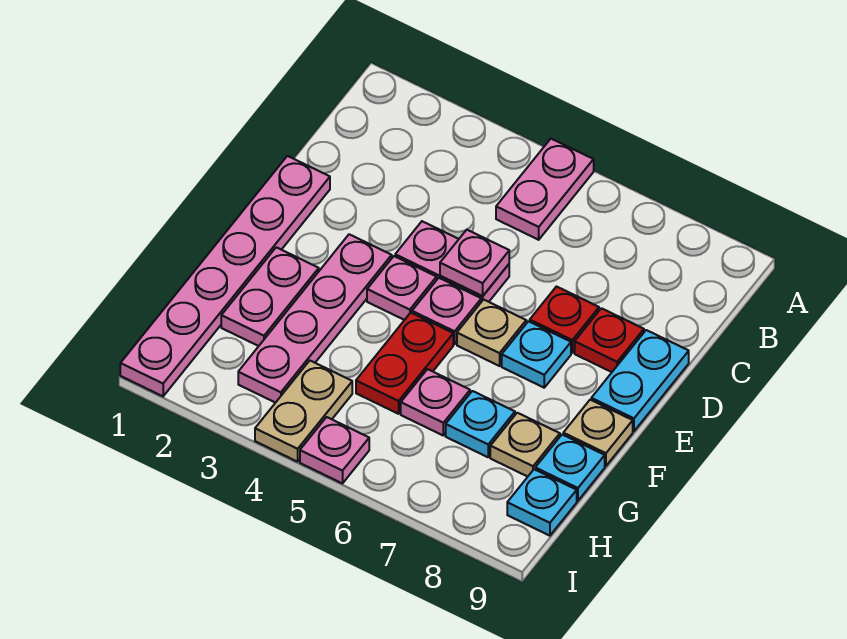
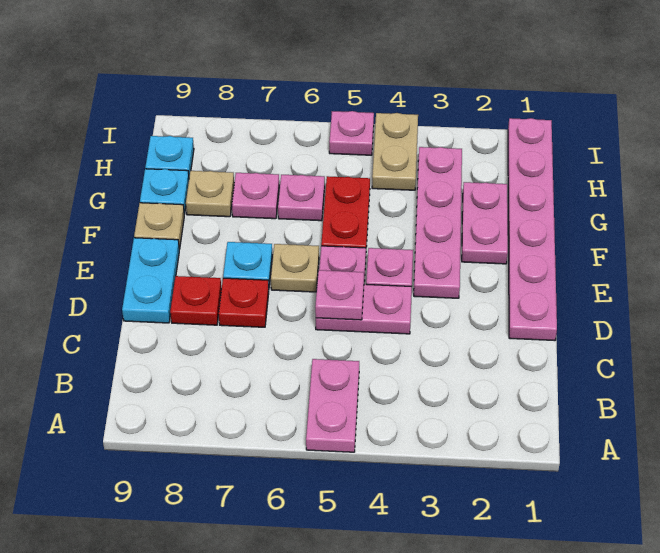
cyan 1x1 plate [446,391,515,457] -> pink 1x1 plate [232,173,279,219]

